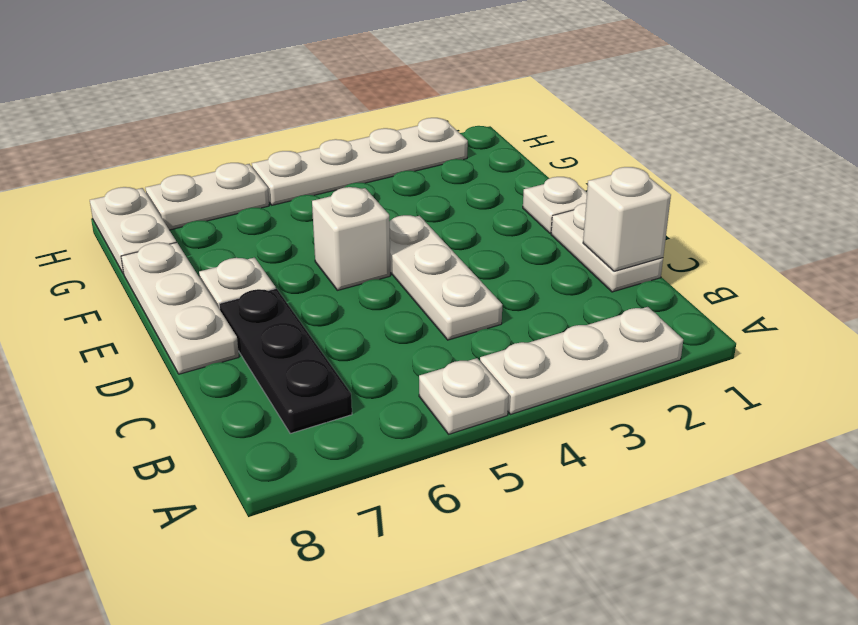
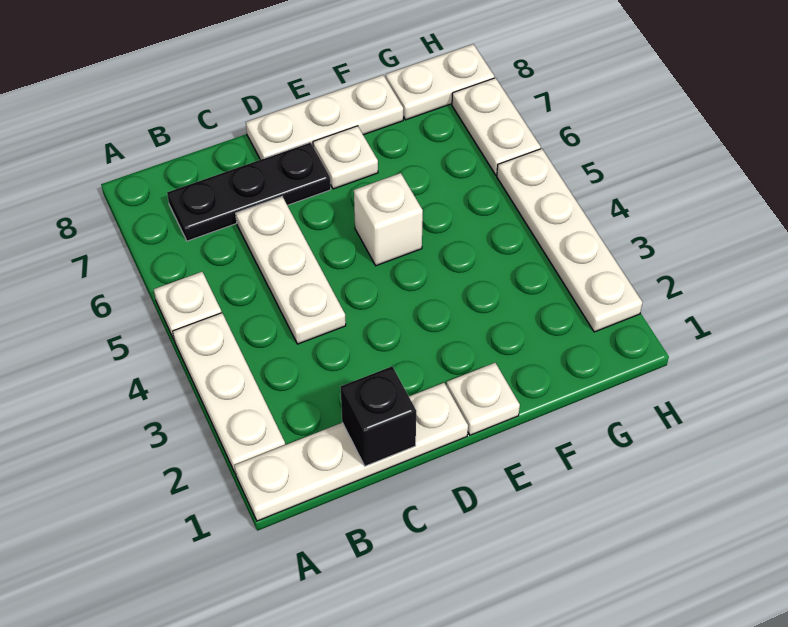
white 1x2 plate [551,203,663,292] -> white 1x4 plate [234,383,468,521]
white 1x1 brick [583,167,671,271] -> black 1x1 brick [340,366,416,466]
white 1x3 plate [390,215,502,340] -> white 1x3 plate turned to [236,197,346,344]

